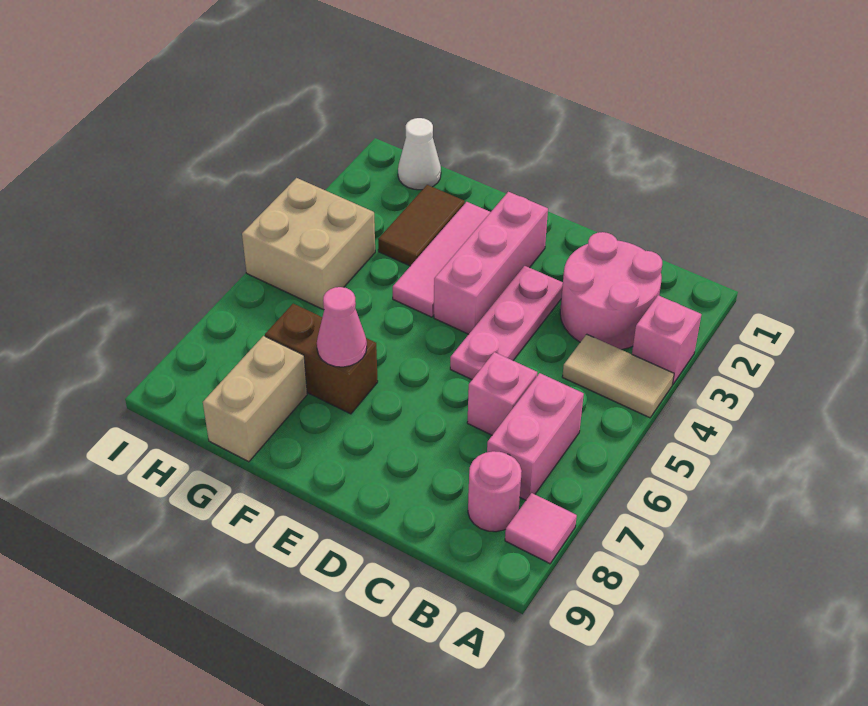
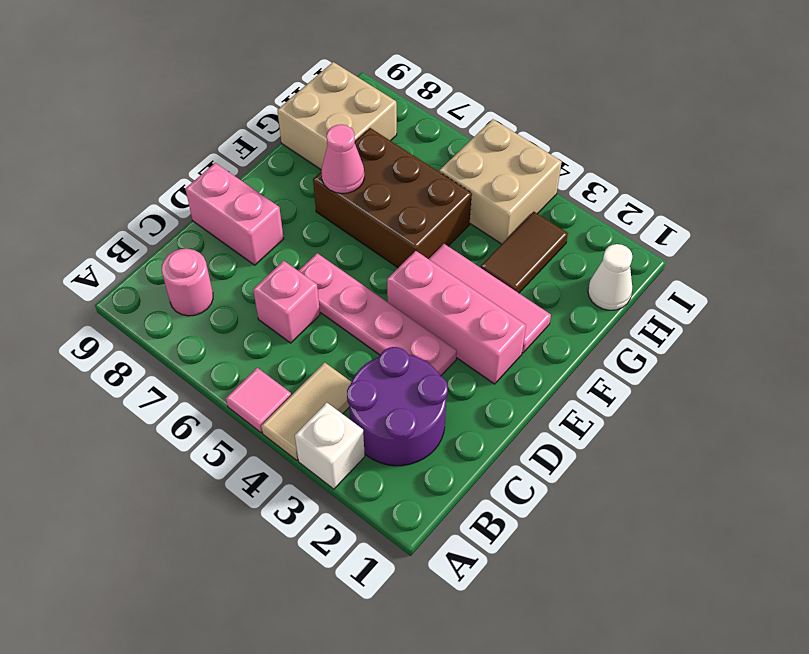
pink 1x1 brick [632,295,701,384] -> white 1x1 brick [295,403,365,489]
pink 1x1 tile [505,493,577,564] -> pink 1x1 tile moved to [226,368,291,433]
pink 2x2 round brick [560,232,662,350] -> purple 2x2 round brick [347,347,448,466]
pink 1x2 brick [487,373,584,500] -> pink 1x2 brick moved to [185,163,284,265]
pink 1x3 plate [450,266,563,380] -> pink 1x4 plate [299,253,457,376]
brown 1x2 brick [265,304,378,414] -> brown 2x3 brick [313,128,472,268]
brown 1x2 tile [378,185,465,266] -> brown 1x2 tile turned to [481,212,568,293]
tan 1x2 brick [203,336,307,462] -> tan 2x2 brick [277,62,397,169]

